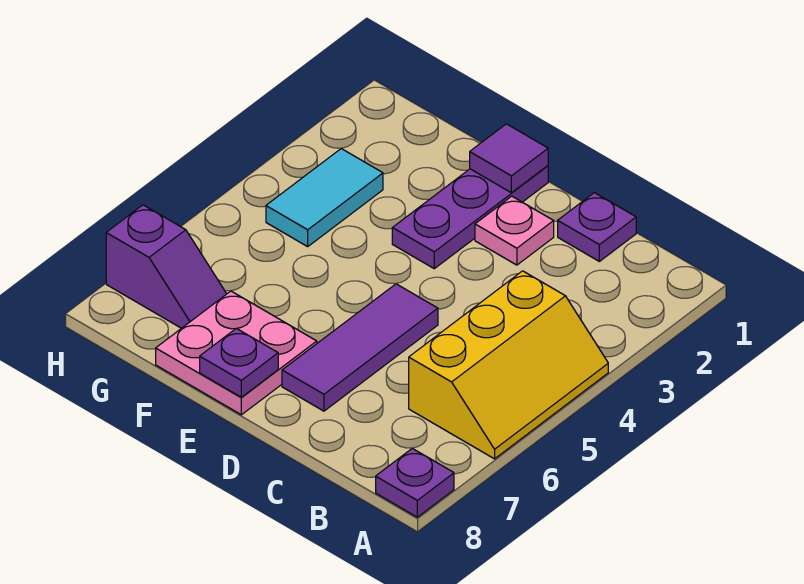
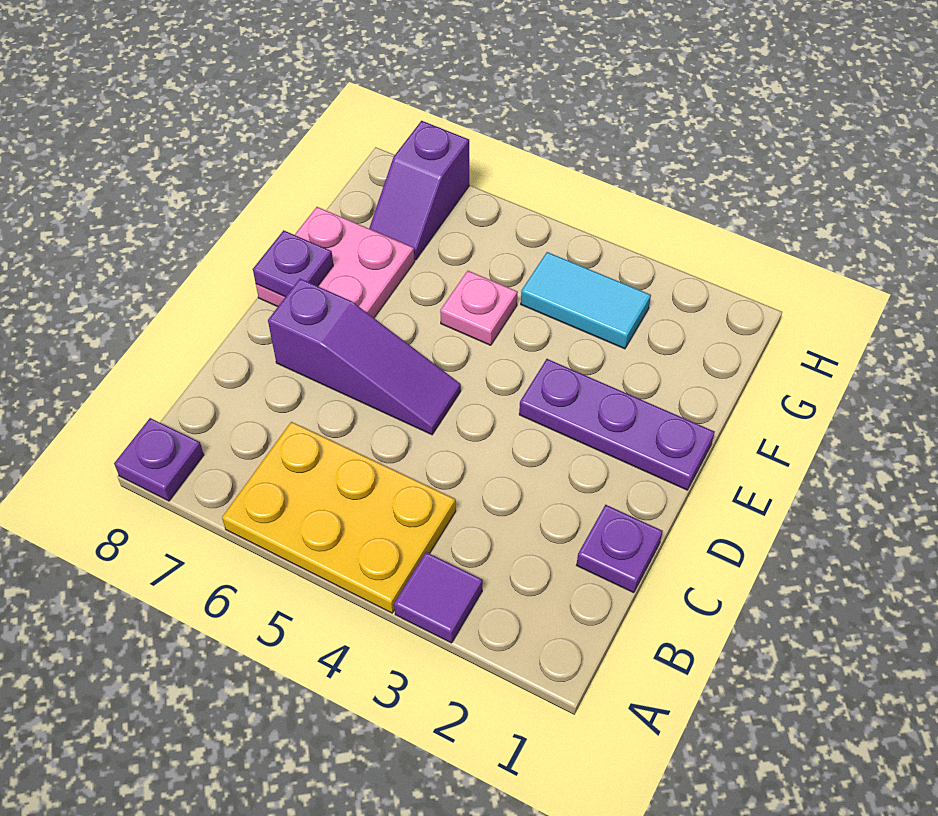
yellow 2x3 slope [409,271,608,459] -> yellow 2x3 plate [222,422,456,613]
pink 1x1 plate [475,196,554,265] -> pink 1x1 plate moved to [440,271,518,345]
purple 1x3 tile [282,284,438,411] -> purple 1x3 slope [268,279,461,435]
purple 1x1 tile [470,124,548,193] -> purple 1x1 tile moved to [394,552,483,643]

